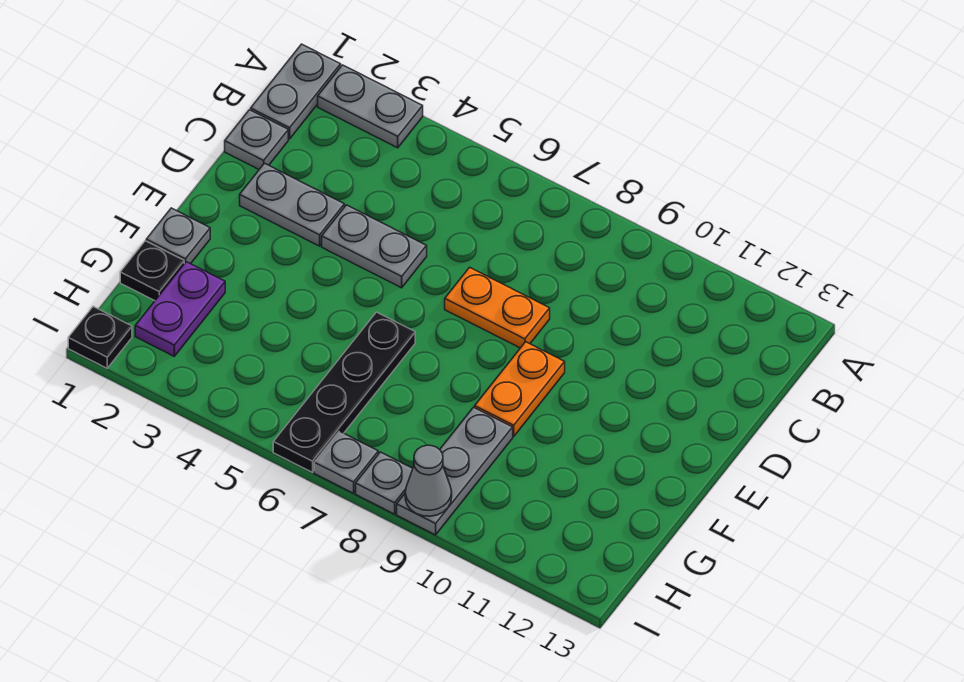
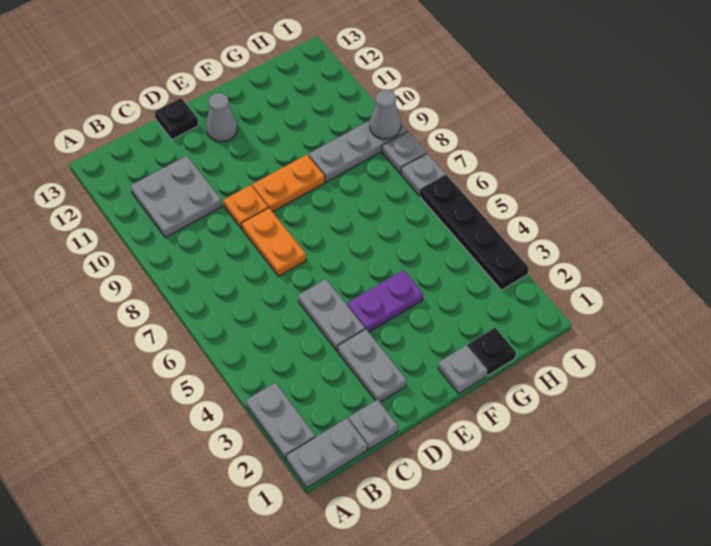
none -> grey 2x2 plate [131,156,222,238]
none -> orange 1x1 plate [224,185,268,229]
none -> grey 1x1 cone [206,93,237,142]
black 1x4 plate [273,312,415,472] -> black 1x4 plate turned to [421,176,529,290]
purple 1x2 plate [135,262,225,356] -> purple 1x2 plate moved to [347,270,423,332]
black 1x1 plate [68,306,132,368] -> black 1x1 plate moved to [155,98,198,139]

